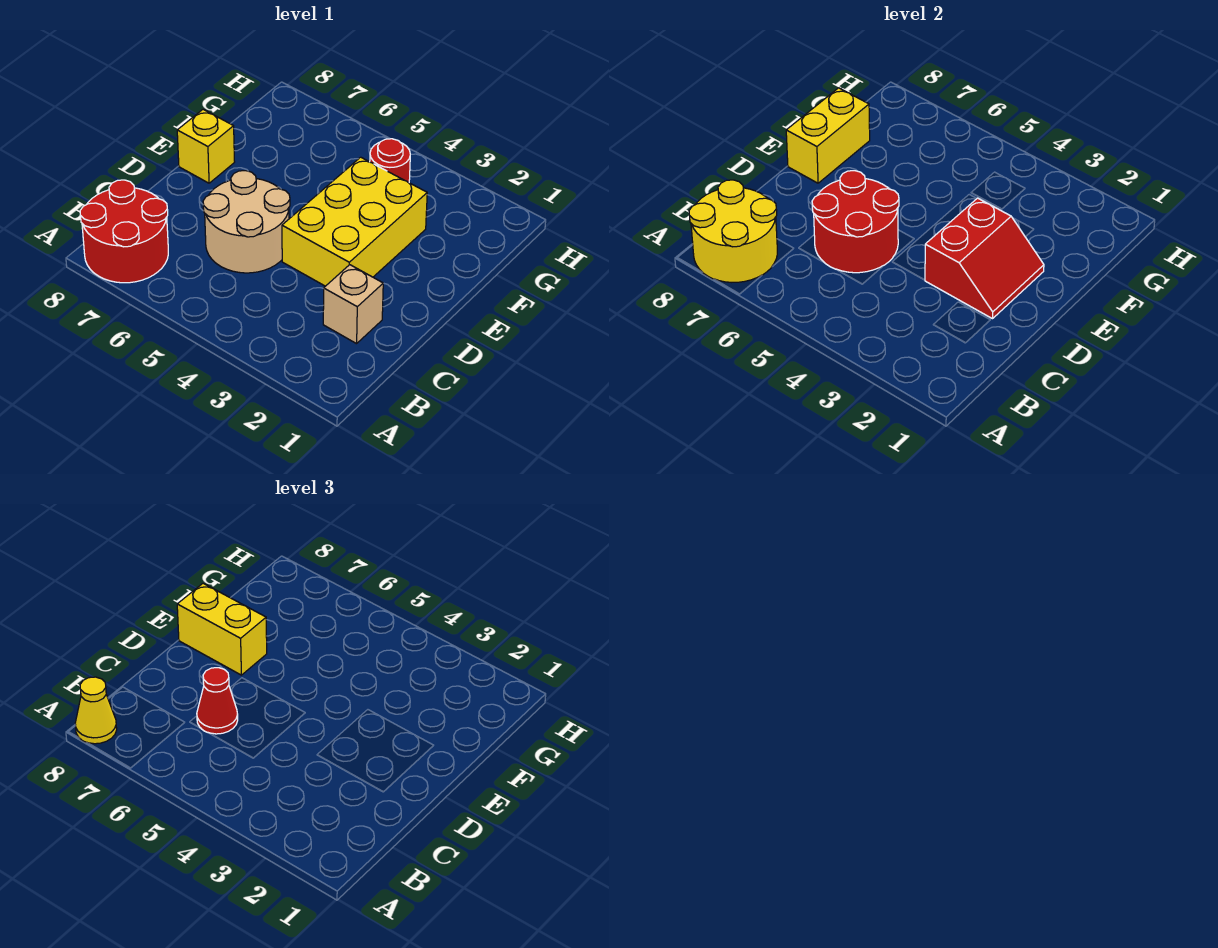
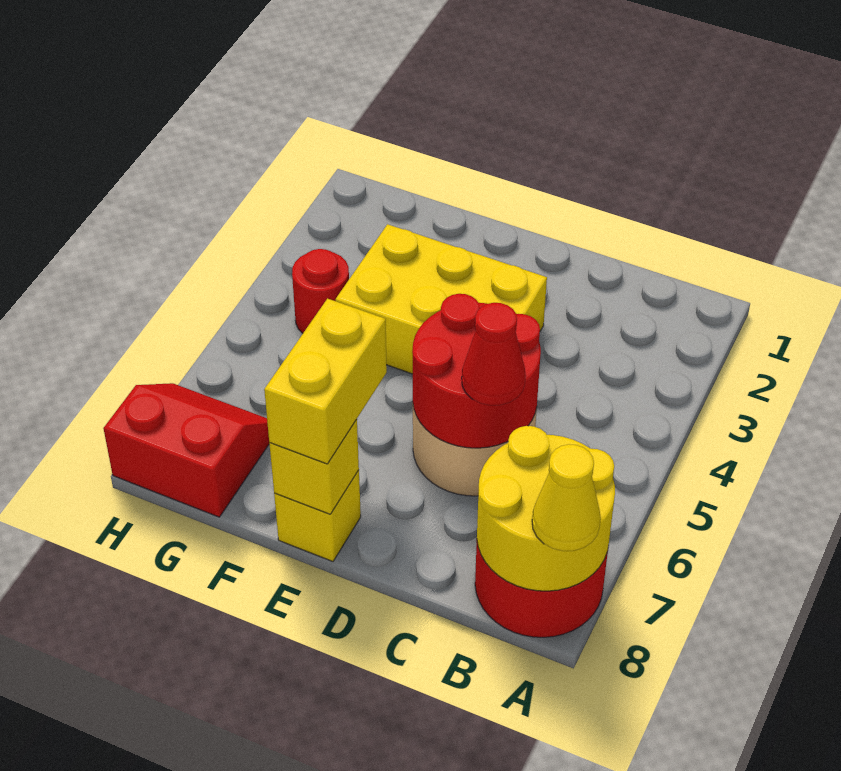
tan 1x1 brick [323,265,383,344] -> none
red 2x2 slope [925,198,1044,319] -> red 2x2 slope moved to [103,383,270,517]
yellow 1x2 brick [786,88,870,183] -> yellow 1x1 brick [269,419,359,514]

